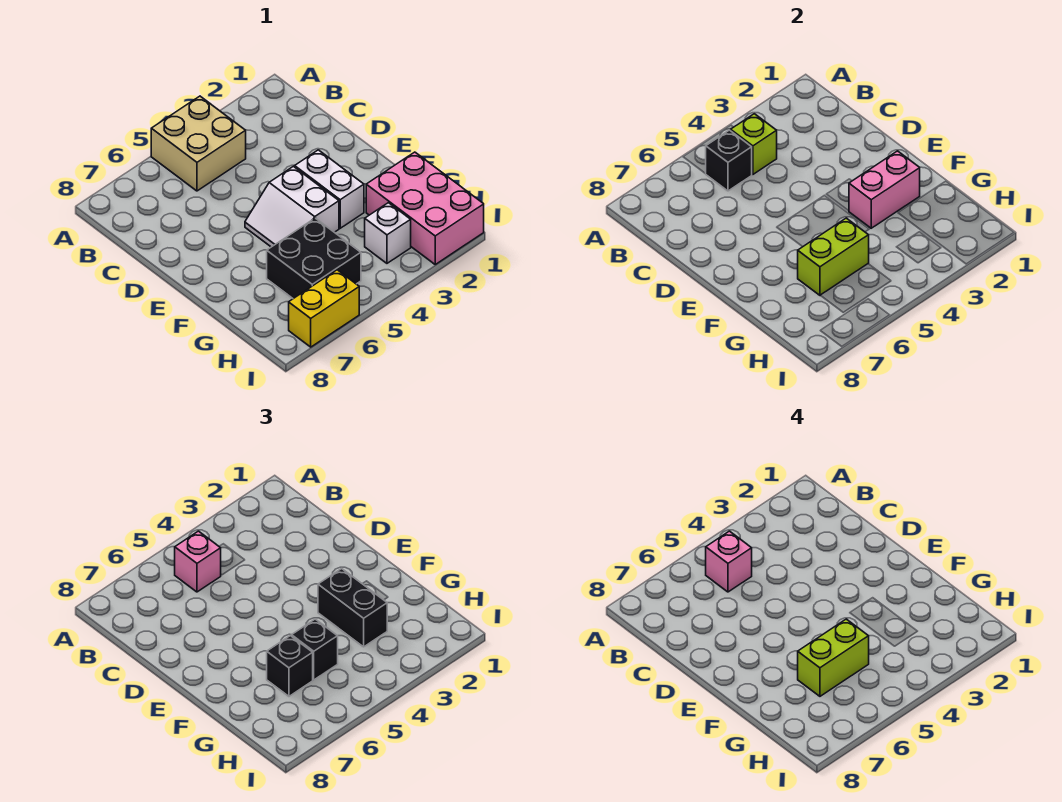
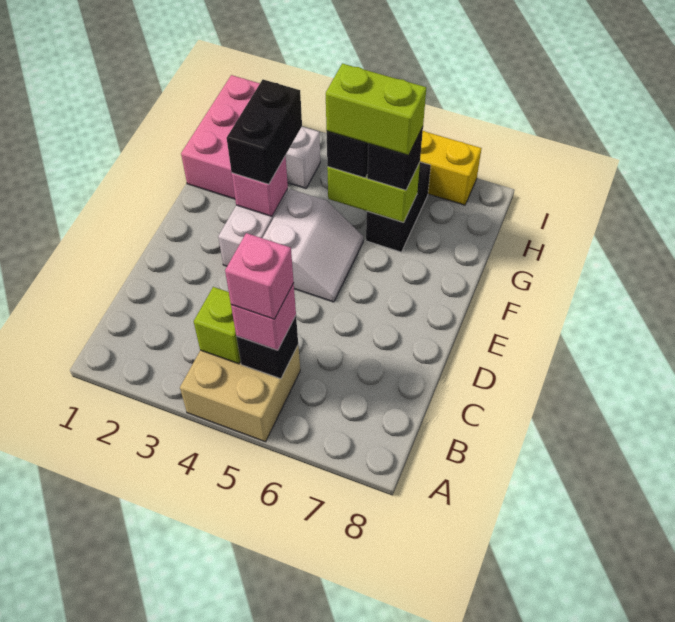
pink 1x2 brick [849,151,920,228] -> pink 1x1 brick [232,156,288,216]
black 2x2 brick [267,218,361,299] -> black 1x2 brick [366,162,431,252]

